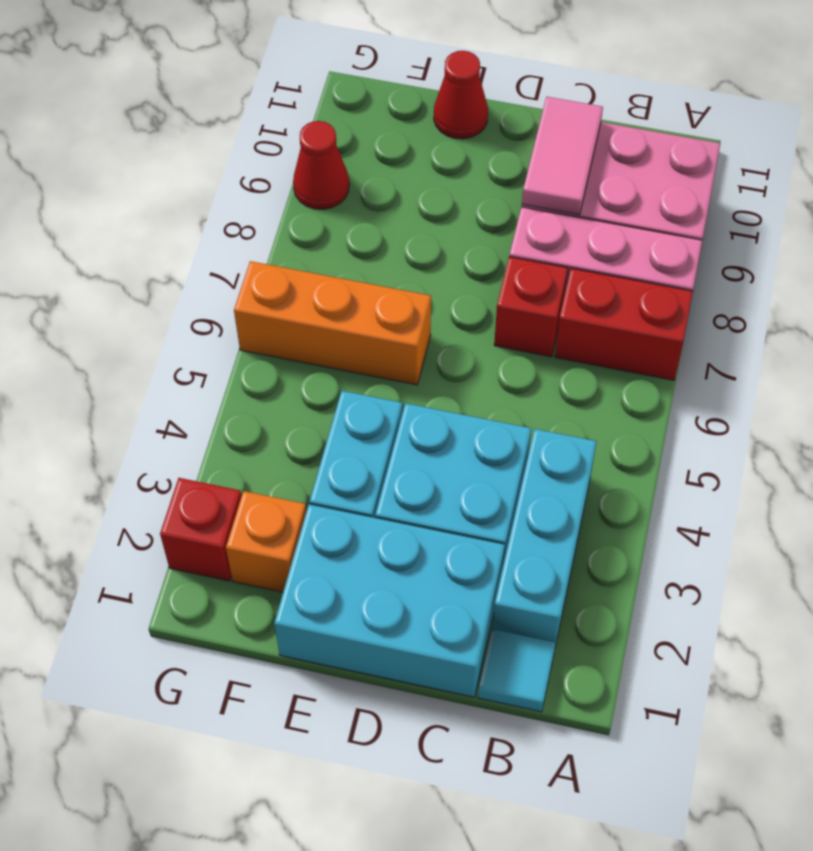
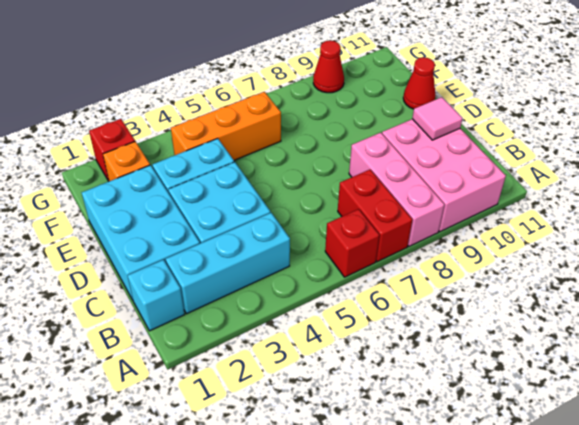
cyan 1x1 tile [478,629,556,712] -> cyan 1x1 brick [128,260,185,331]
red 1x1 brick [494,257,568,357] -> red 1x1 brick moved to [325,209,379,277]
pink 1x2 tile [522,97,603,215] -> pink 1x1 tile [412,97,463,140]
orange 1x3 brick [234,261,431,385] -> orange 1x3 brick turned to [171,92,281,160]

